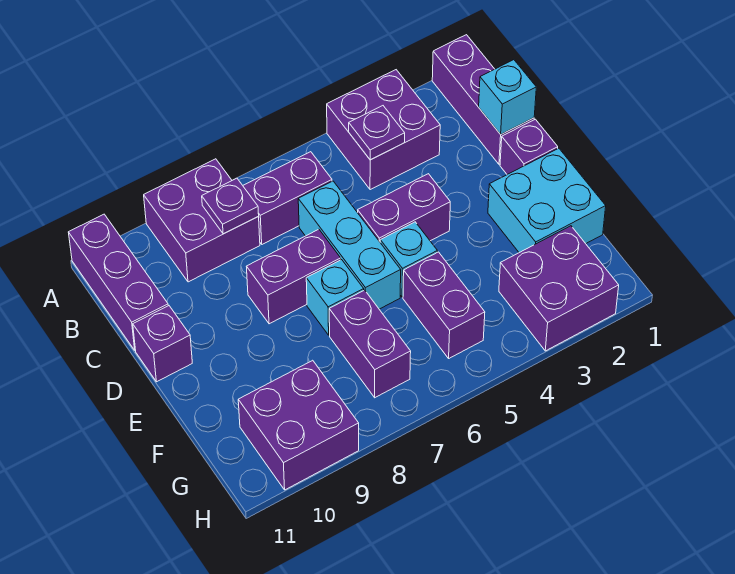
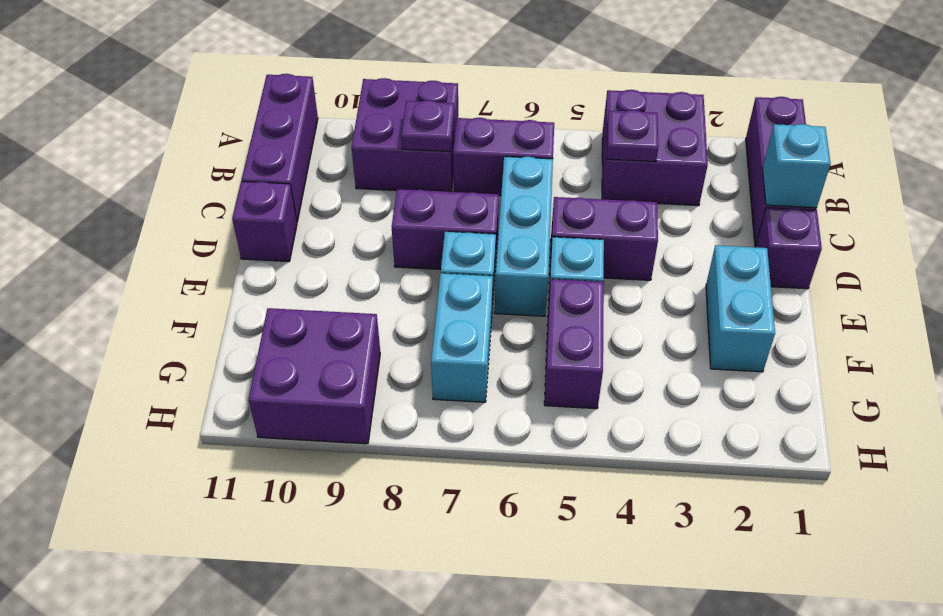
cyan 2x2 brick [488,148,606,253] -> cyan 1x2 brick [706,245,775,372]
purple 1x2 brick [329,290,411,398] -> cyan 1x2 brick [431,273,493,402]
purple 2x2 brick [499,226,619,351] -> none

